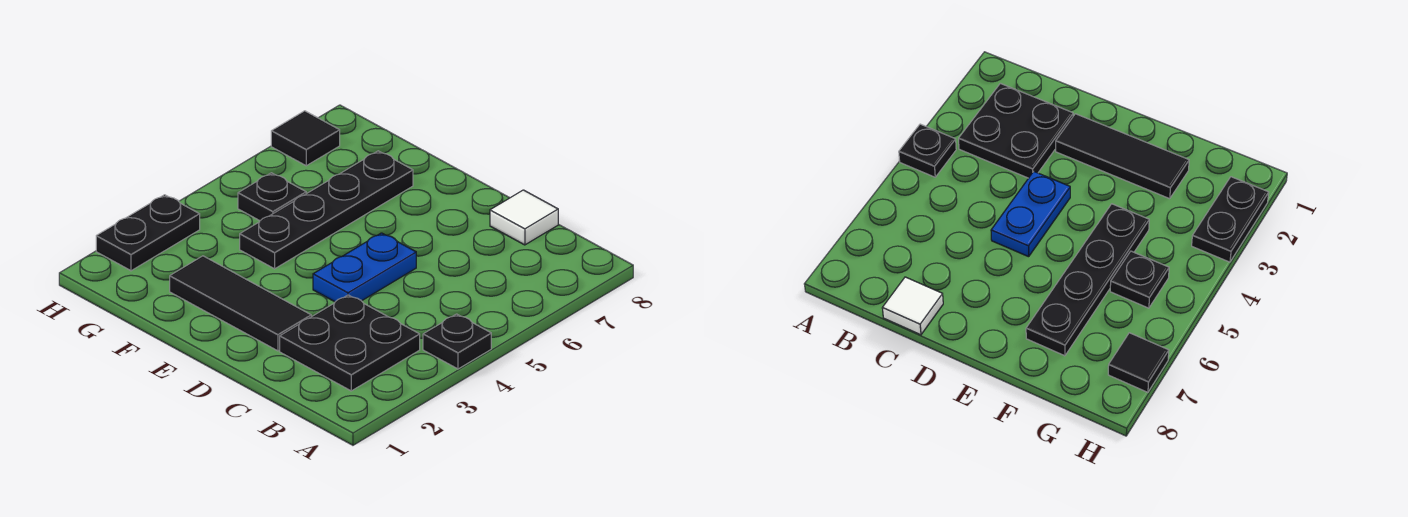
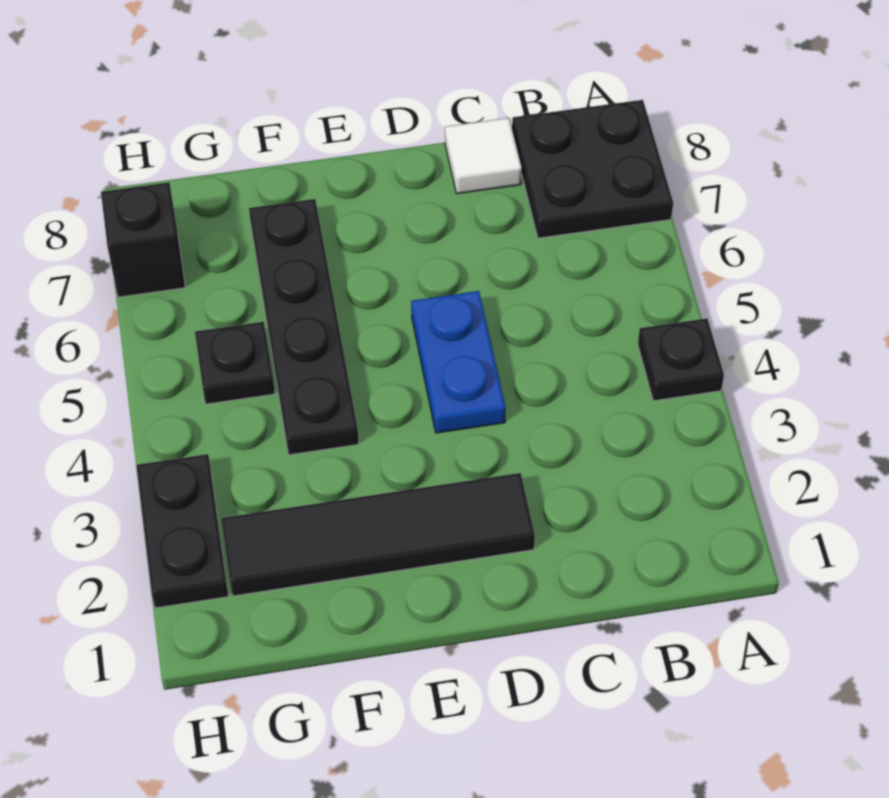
black 2x2 plate [280,295,420,391] -> black 2x2 plate moved to [512,100,673,238]
black 1x3 tile [170,256,311,351] -> black 1x4 tile [221,473,535,596]
black 1x1 tile [271,111,340,166] -> black 1x1 brick [101,182,185,297]

